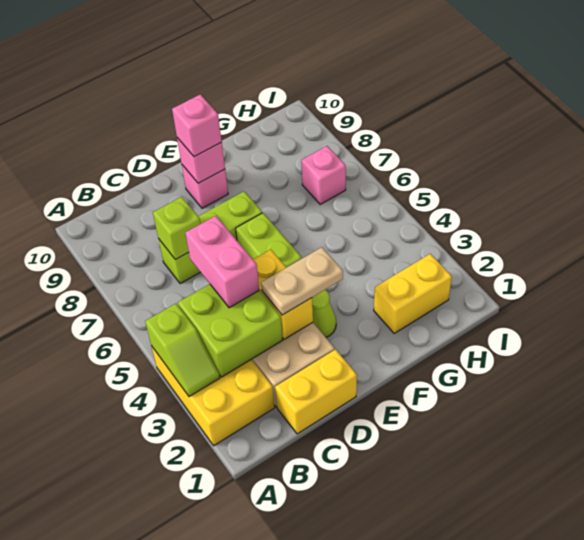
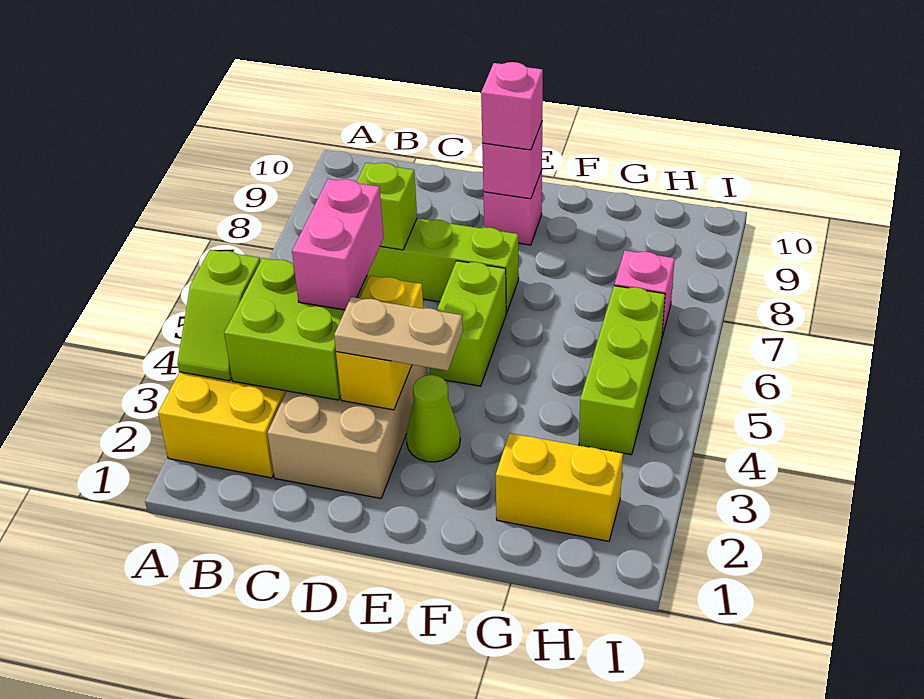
yellow 1x2 brick [275,349,357,434] -> none
none -> lime 1x3 brick [579,286,665,455]

